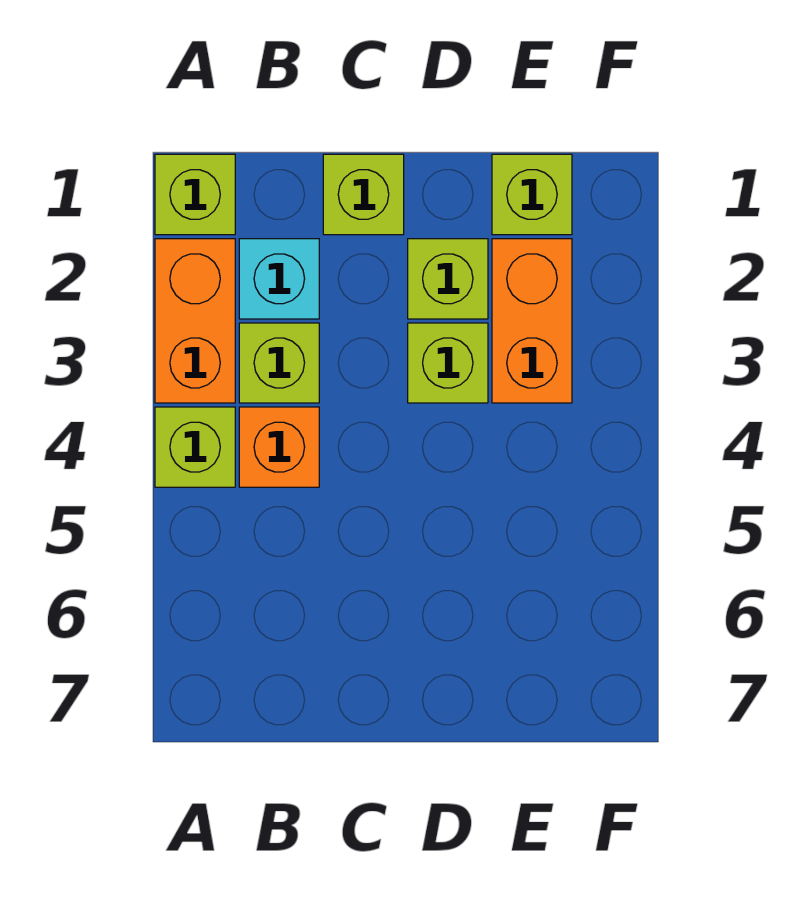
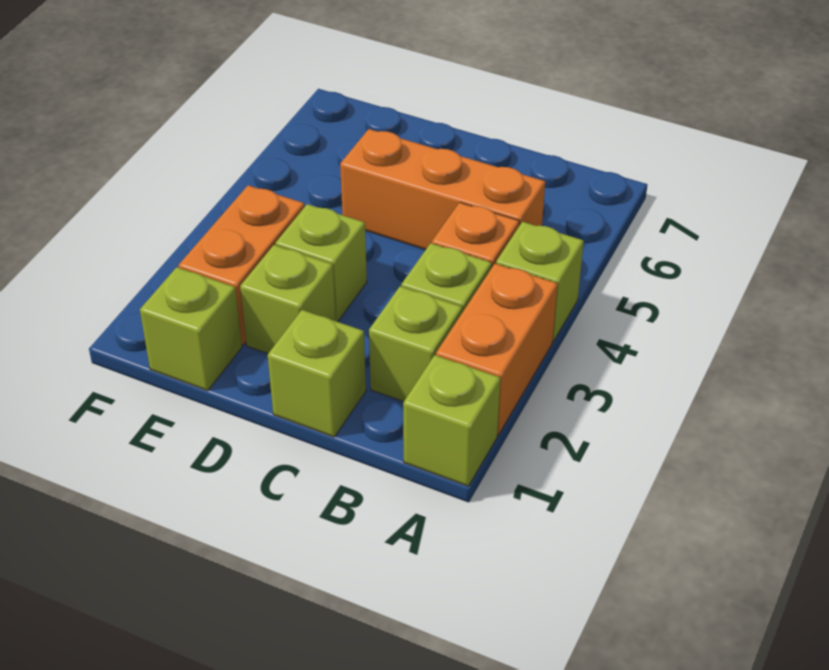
cyan 1x1 brick [239,239,319,319] -> lime 1x1 brick [369,286,462,402]
none -> orange 1x3 brick [340,129,545,250]

